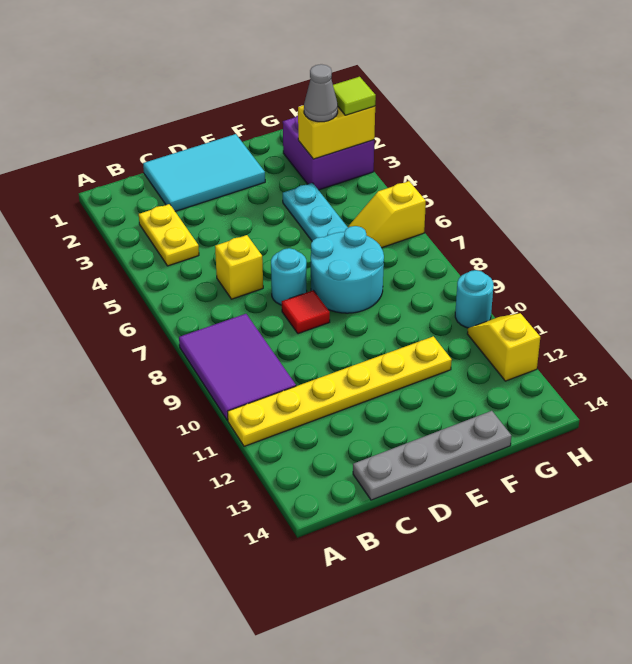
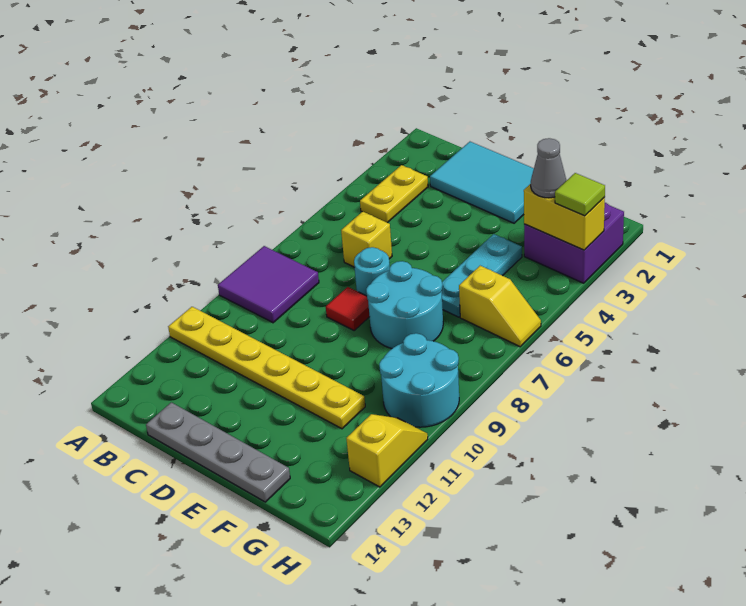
purple 2x3 tile [179,314,296,420] -> purple 2x2 tile [218,246,319,323]
yellow 1x2 slope [348,181,426,248] -> yellow 1x2 slope turned to [459,266,541,347]
cyan 1x1 round brick [455,270,494,328] -> cyan 2x2 round brick [379,333,459,427]

